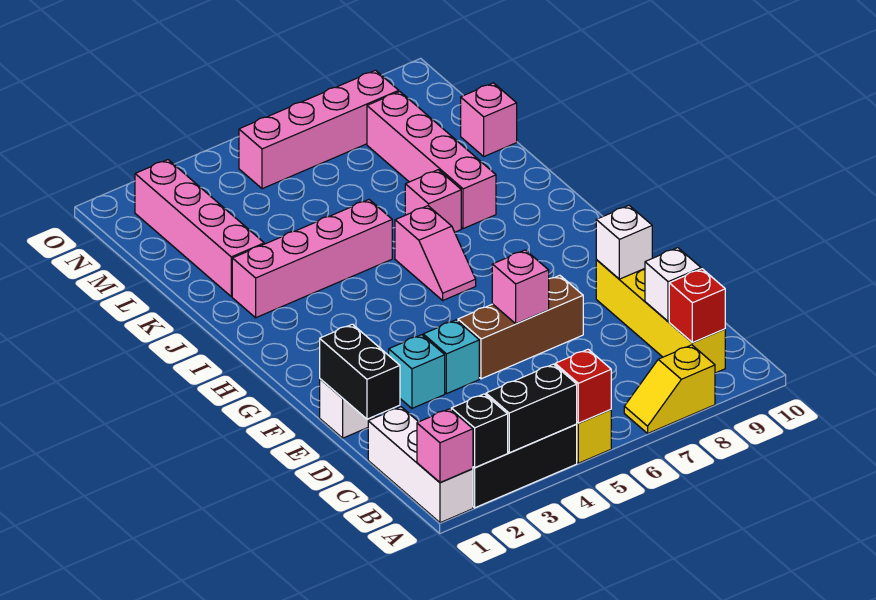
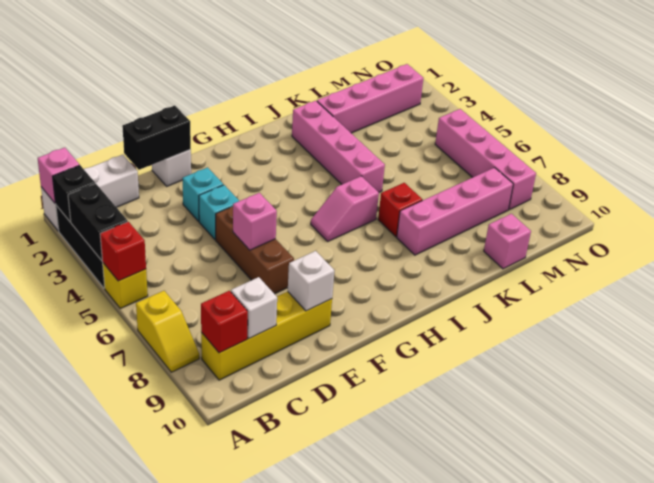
yellow 1x2 slope [624,345,715,433] -> yellow 1x2 slope turned to [136,291,199,372]
pink 1x1 brick [405,170,461,232] -> red 1x1 brick [378,183,422,237]

